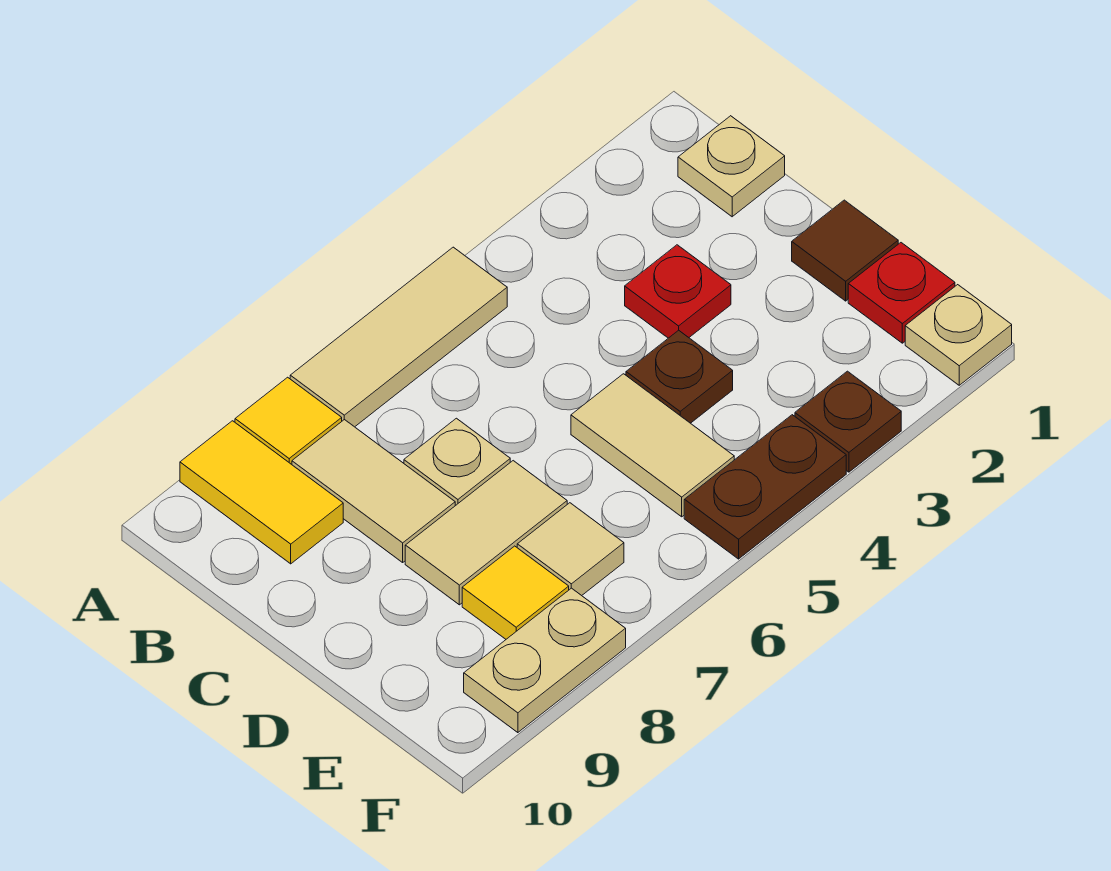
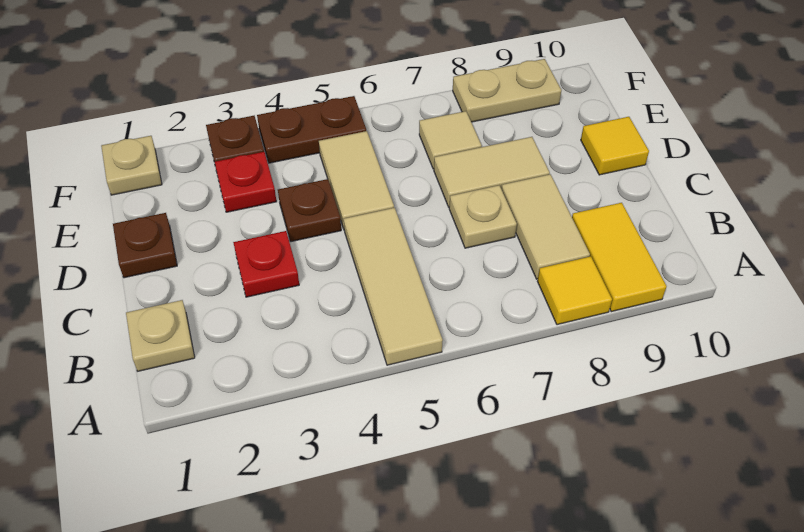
tan 1x3 tile [290,247,507,427] -> tan 1x3 tile turned to [344,208,443,365]
brown 1x1 tile [792,200,898,301] -> brown 1x1 plate [113,213,177,278]
red 1x1 plate [848,243,955,343] -> red 1x1 plate moved to [215,152,277,212]
yellow 1x1 tile [462,546,569,639] -> yellow 1x1 tile moved to [581,117,649,175]

